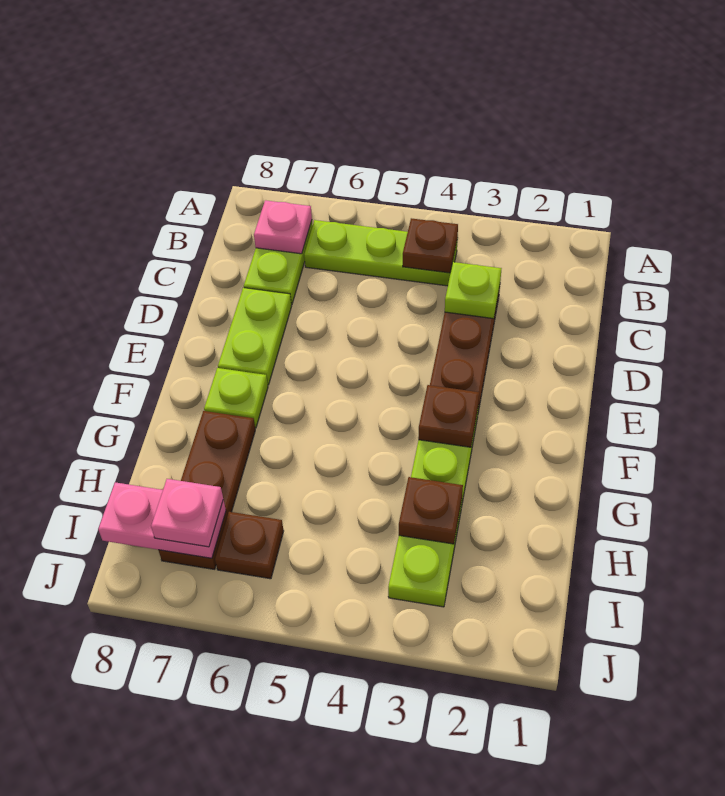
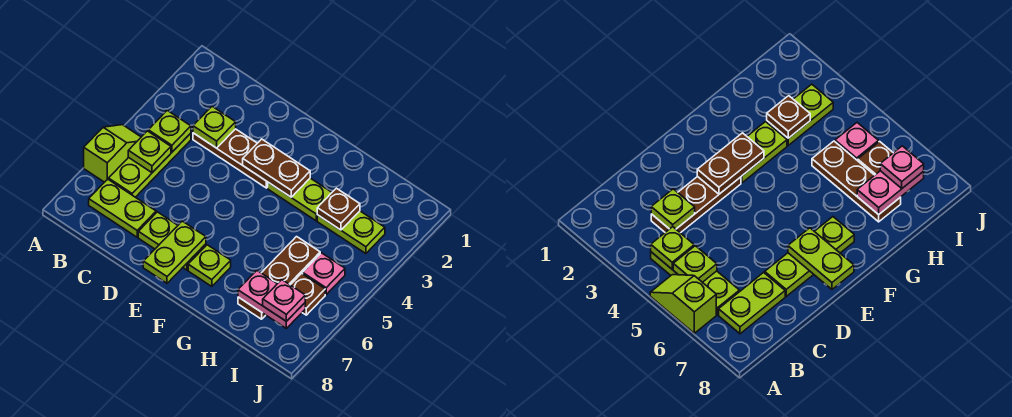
none -> lime 1x2 slope [84,125,141,182]
brown 1x1 plate [403,218,458,273] -> lime 1x1 plate [148,110,191,152]
none -> lime 1x1 plate [128,131,171,173]
pink 1x1 plate [254,200,312,254] -> pink 1x1 plate moved to [303,253,345,294]
none -> lime 1x2 plate [143,221,206,283]
brown 1x1 plate [418,385,479,447] -> brown 1x2 plate [243,139,310,197]
brown 1x3 plate [159,411,255,569] -> brown 1x3 plate turned to [238,237,320,319]
pink 1x2 plate [98,482,226,558] -> pink 1x2 plate turned to [238,271,305,328]

